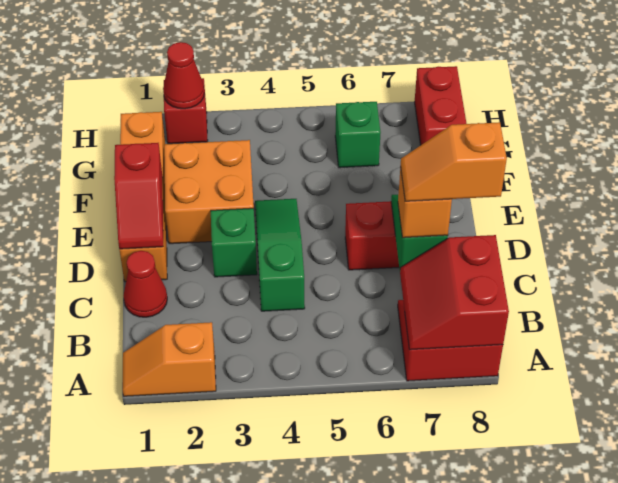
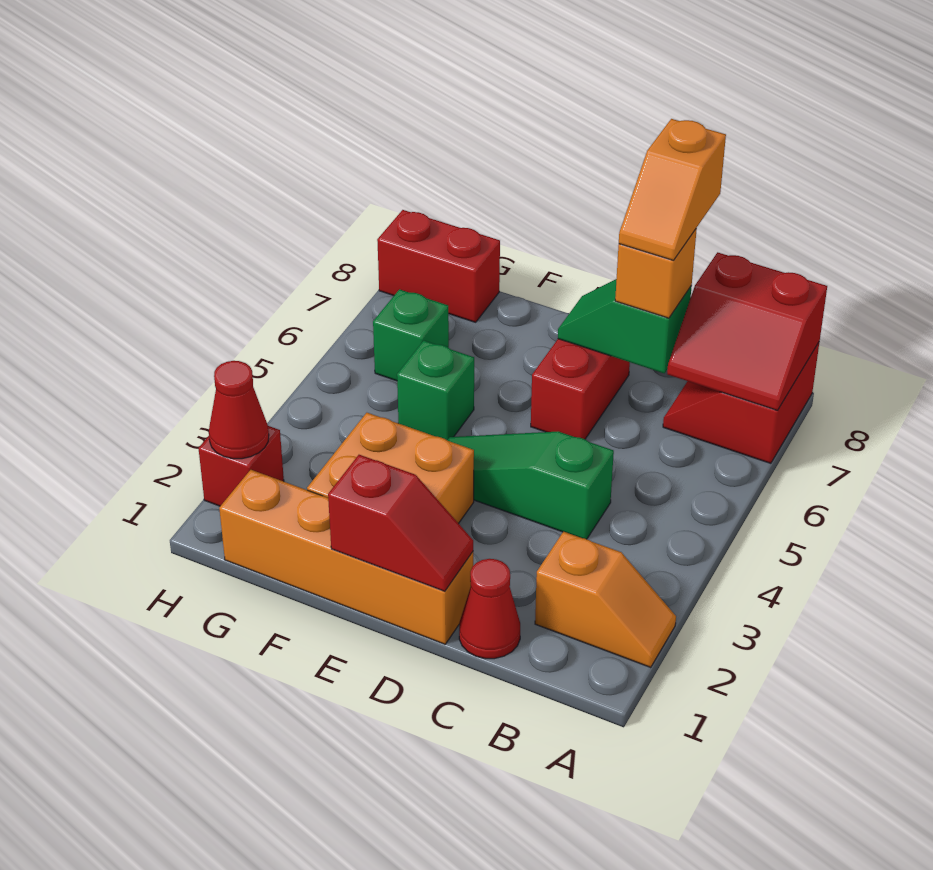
orange 1x2 slope [123,322,216,396] -> orange 1x2 slope turned to [535,532,676,667]
green 1x1 brick [211,208,257,277] -> green 1x1 brick moved to [397,341,474,440]

